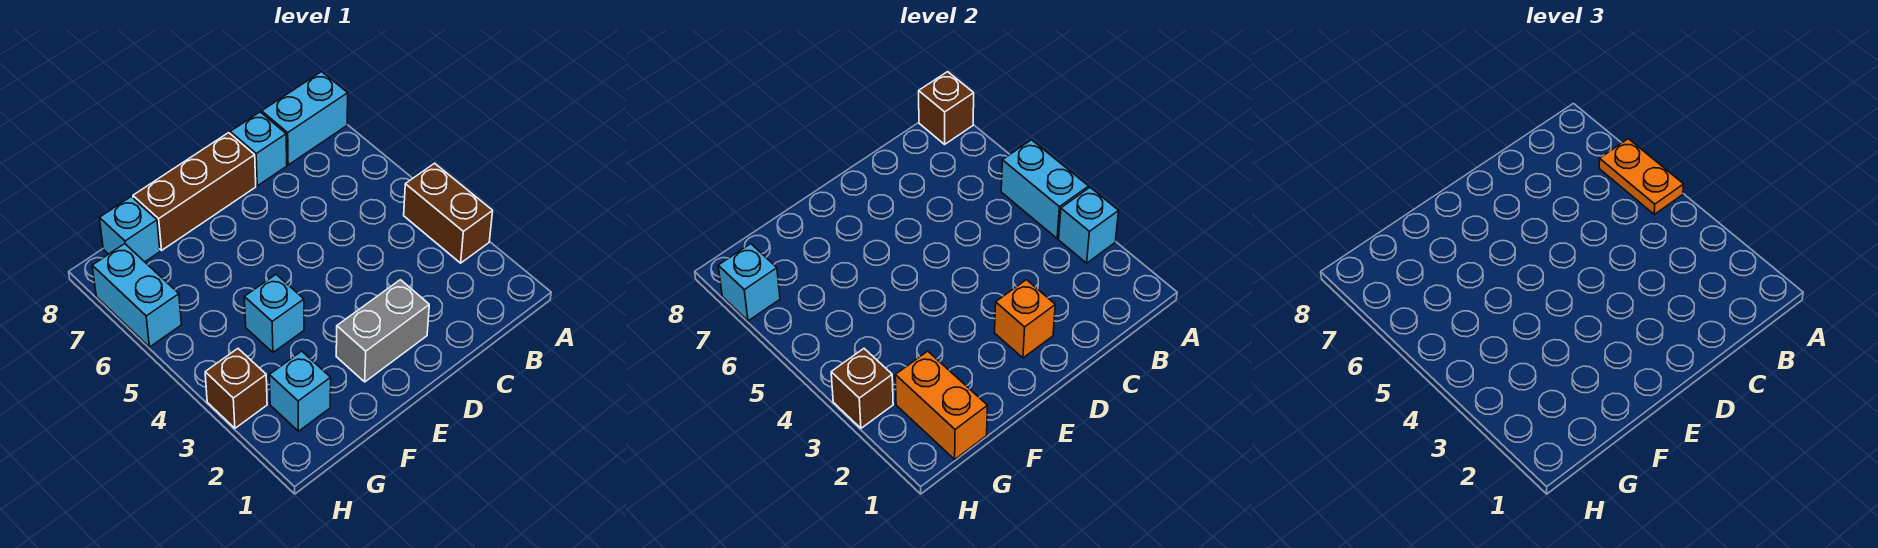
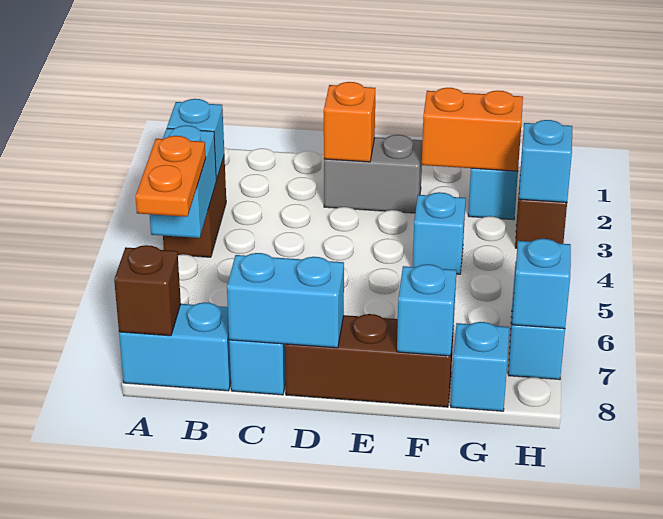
none -> cyan 1x2 brick [227,253,344,348]
none -> cyan 1x1 brick [397,264,456,356]
orange 1x2 brick [895,351,988,459] -> orange 1x2 brick turned to [422,88,523,171]
brown 1x1 brick [831,349,893,428] -> cyan 1x1 brick [519,120,572,202]

